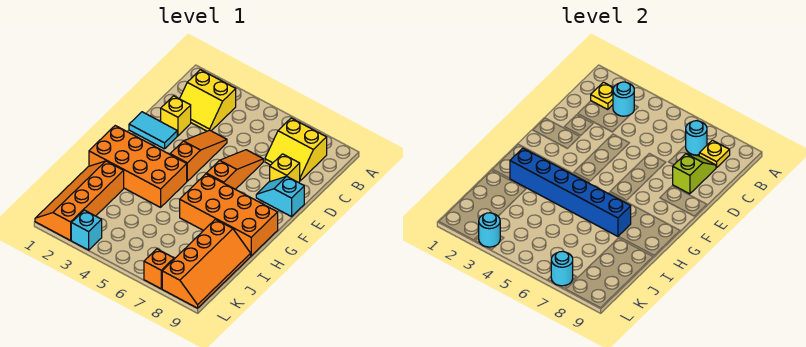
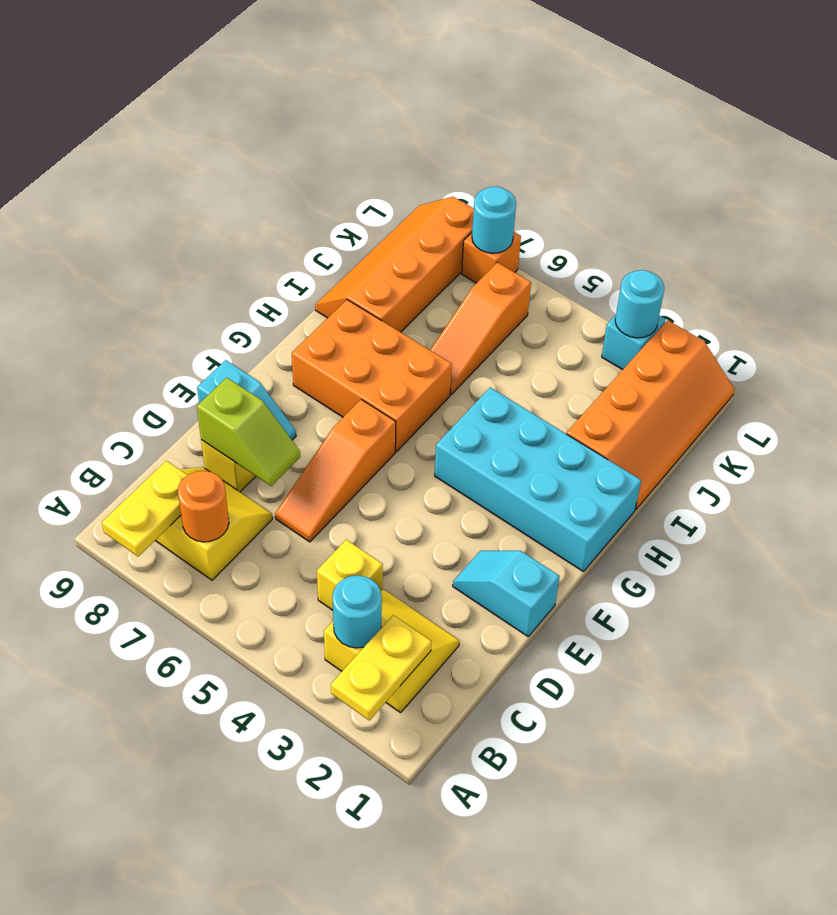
yellow 1x1 plate [591,82,613,110] -> yellow 1x2 plate [331,615,431,721]
cyan 1x1 round brick [686,121,707,155] -> orange 1x1 round brick [178,471,229,542]
yellow 1x1 plate [699,140,730,168] -> yellow 1x2 plate [102,461,187,556]
lime 1x2 slope [673,154,716,194] -> lime 1x2 slope turned to [197,378,300,486]
yellow 1x1 brick [161,96,191,136] -> yellow 1x1 brick moved to [317,540,383,610]
orange 1x3 slope [170,130,227,181] -> orange 1x3 slope moved to [430,262,531,394]
cyan 1x2 tile [129,112,177,149] -> cyan 1x2 slope [453,551,560,636]
orange 2x4 brick [89,126,187,207] -> cyan 2x4 brick [435,387,641,572]
orange 2x4 brick [180,174,278,256] -> orange 2x3 brick [292,300,452,451]
blue 1x6 brick [510,148,631,236] -> none

